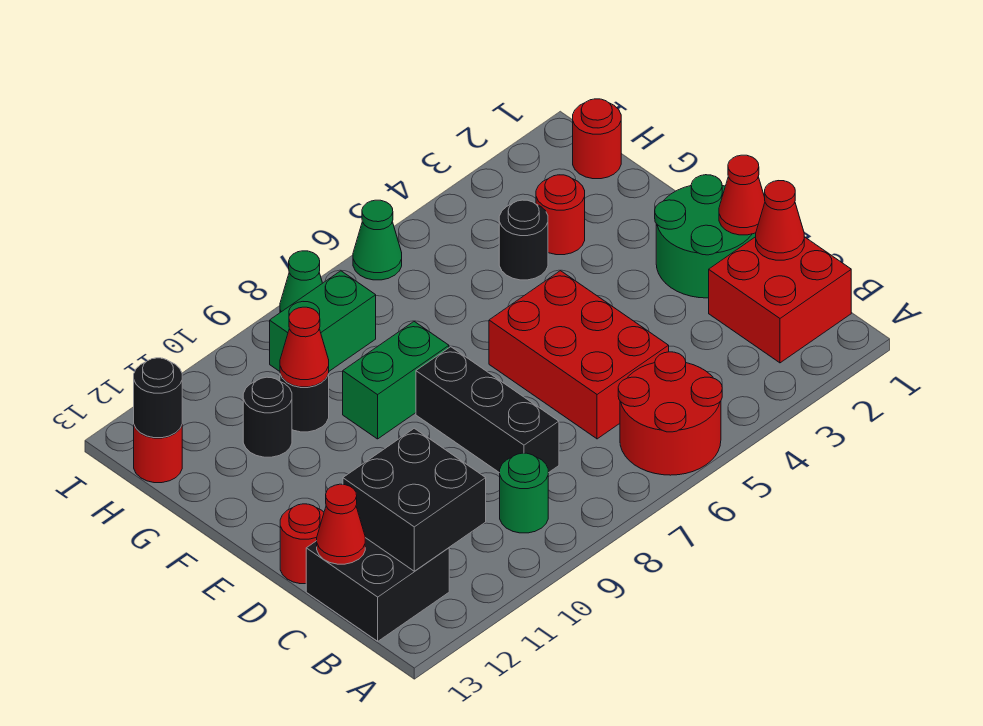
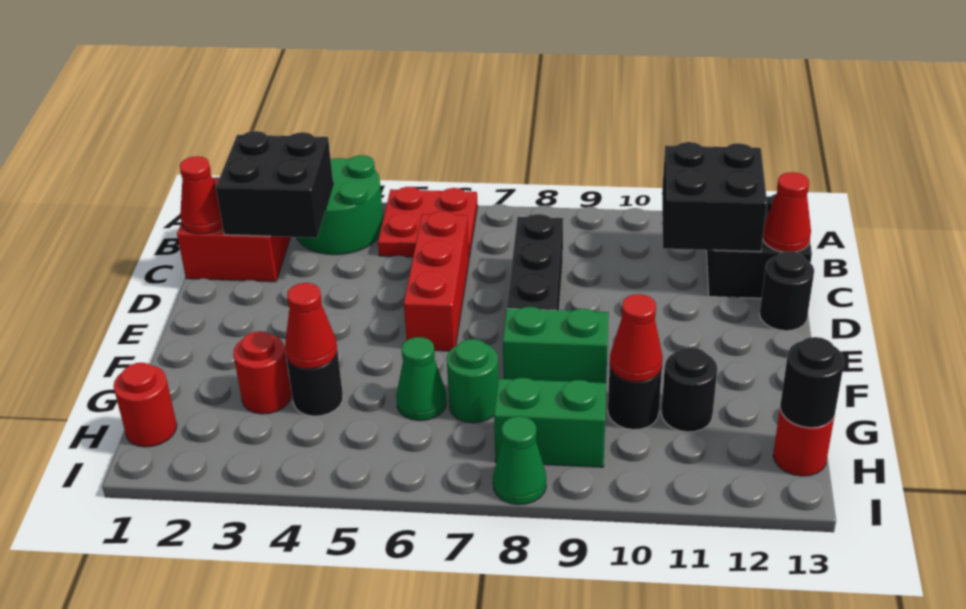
red 2x2 round brick [618,352,722,475] -> red 2x2 plate [378,187,478,258]
none -> black 2x2 brick [216,131,333,238]
green 1x1 round brick [500,453,548,533] -> green 1x1 round brick moved to [447,339,499,423]
red 2x3 brick [489,271,669,439] -> red 1x3 brick [404,211,469,351]
green 2x2 round brick [655,175,756,298] -> green 2x2 round brick moved to [297,155,383,255]
red 1x1 cone [719,155,765,235] -> red 1x1 cone moved to [285,283,337,369]
red 1x1 round brick [280,504,324,584] -> black 1x1 round brick [760,251,814,330]
green 1x1 cone [353,200,402,280] -> green 1x1 cone moved to [396,337,447,421]

